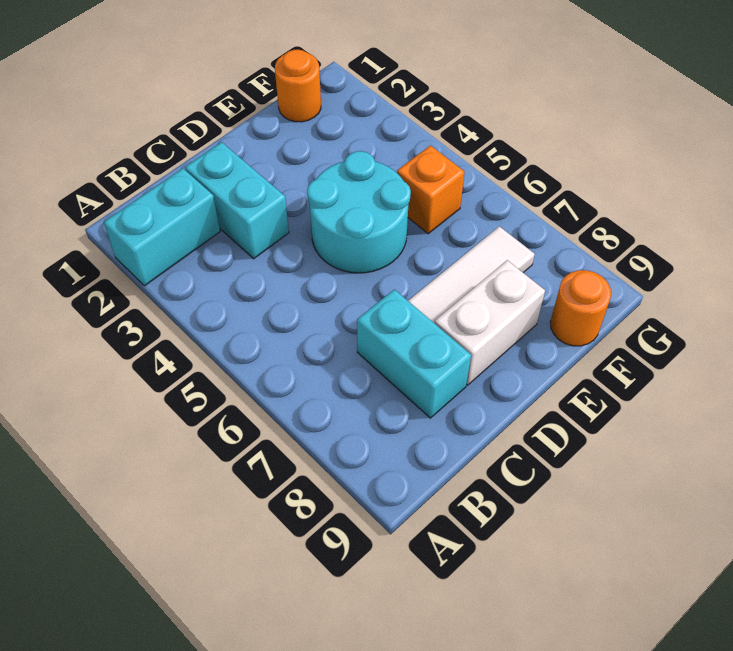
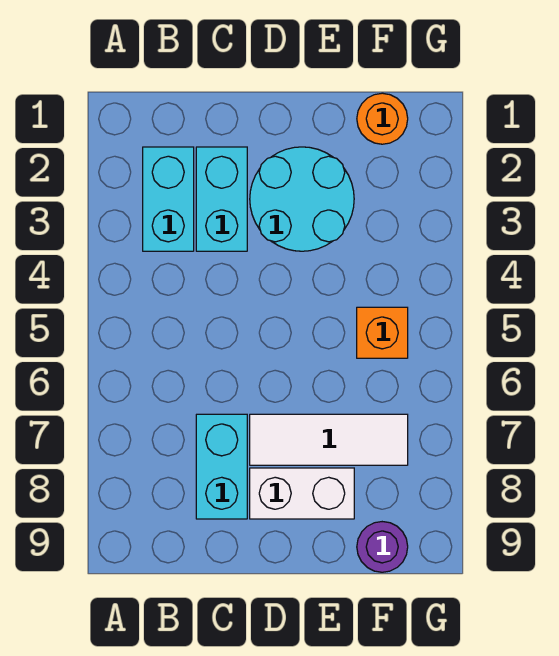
cyan 1x2 brick [104,168,220,286] -> cyan 1x2 brick turned to [143,147,194,251]
cyan 2x2 round brick [307,151,411,273] -> cyan 2x2 round brick moved to [250,147,354,251]
orange 1x1 round brick [550,270,611,346] -> purple 1x1 round brick [357,522,408,572]

